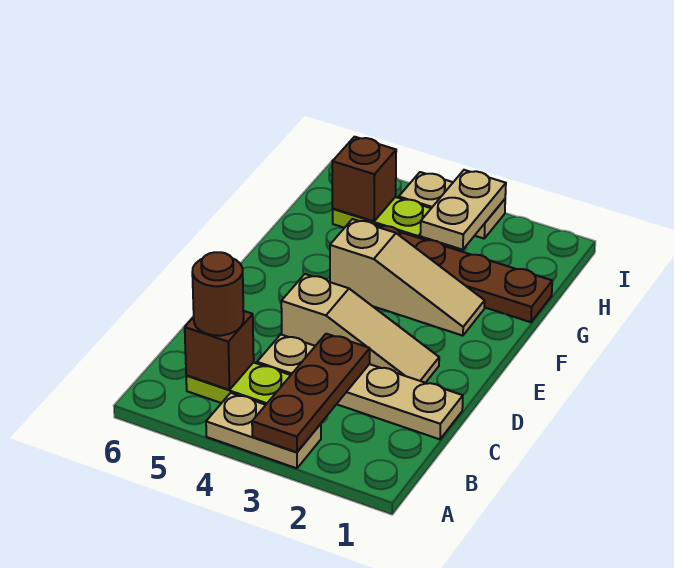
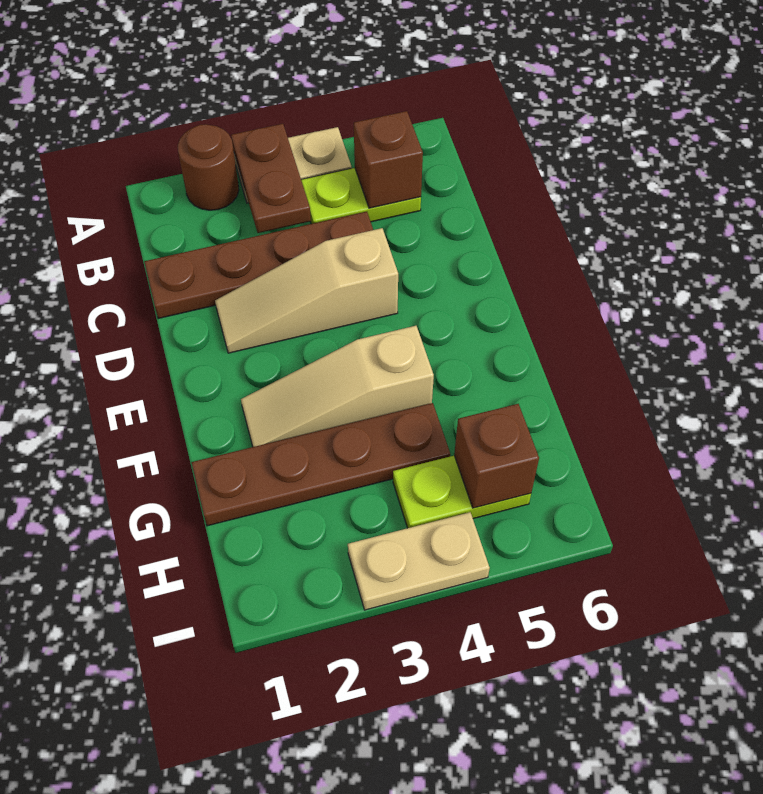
brown 1x3 plate [252,334,370,452] -> brown 1x2 plate [231,124,311,233]
brown 1x1 round brick [192,252,244,336] -> brown 1x1 round brick moved to [178,124,239,210]
tan 1x4 plate [257,335,463,439] -> brown 1x4 plate [144,212,373,319]
tan 1x2 plate [420,170,506,250] -> none

